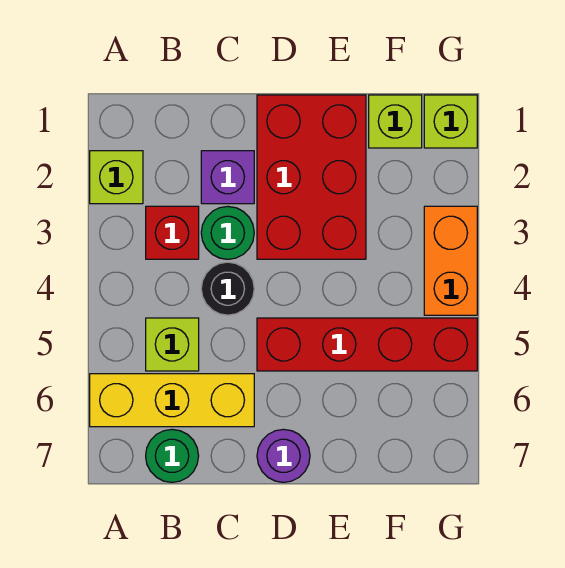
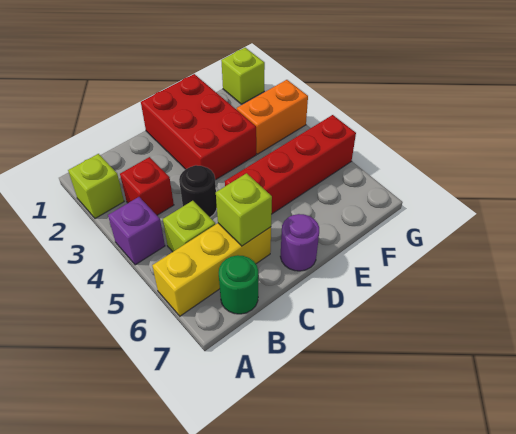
purple 1x1 brick [201,151,254,204] -> purple 1x1 brick moved to [108,197,165,265]
green 1x1 round brick [201,206,254,259] -> none
lime 1x1 brick [369,95,422,148] -> lime 1x1 brick moved to [216,173,272,246]
orange 1x2 brick [424,206,477,315] -> orange 1x2 brick turned to [237,80,308,154]

